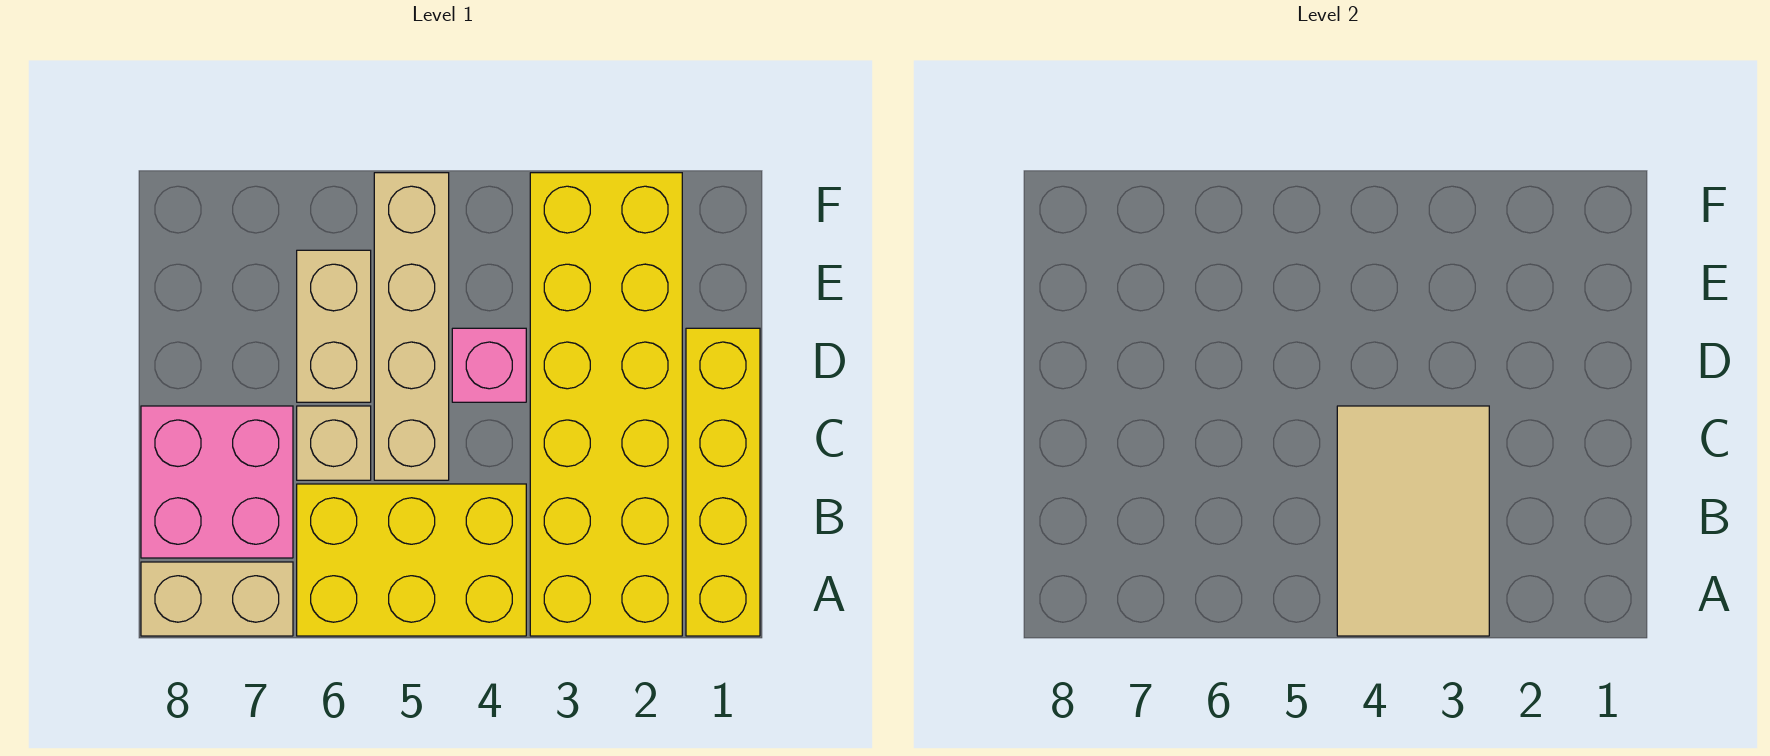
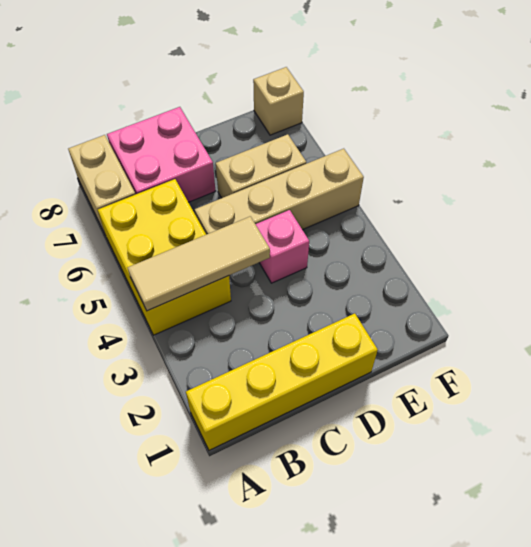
yellow 2x6 brick [530,173,682,636] -> none
tan 2x3 tile [1337,406,1489,636] -> tan 1x3 tile [128,216,270,311]
tan 1x1 brick [297,406,371,480] -> tan 1x1 brick moved to [253,67,304,135]

